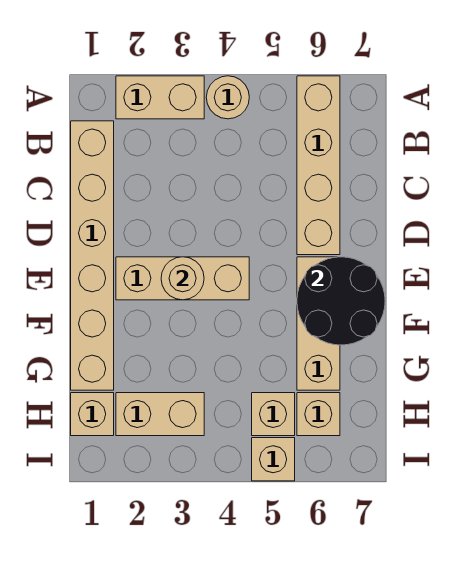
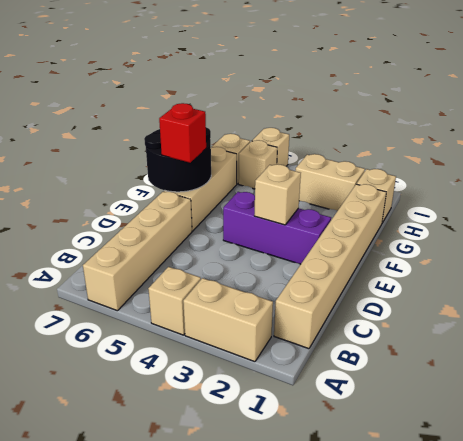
tan 1x1 round brick [206,76,249,119] -> tan 1x1 brick [148,267,201,335]
tan 1x3 brick [116,257,249,300] -> purple 1x3 brick [223,192,331,264]
tan 1x1 round brick [161,257,204,300] -> tan 1x1 brick [254,164,301,225]
none -> red 1x1 brick [159,103,206,163]

